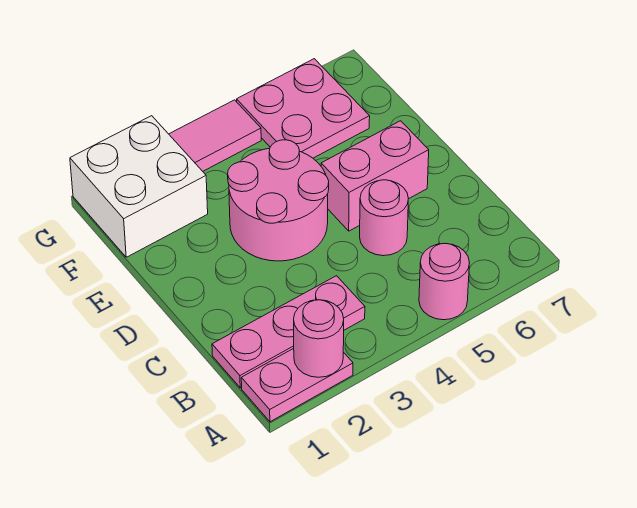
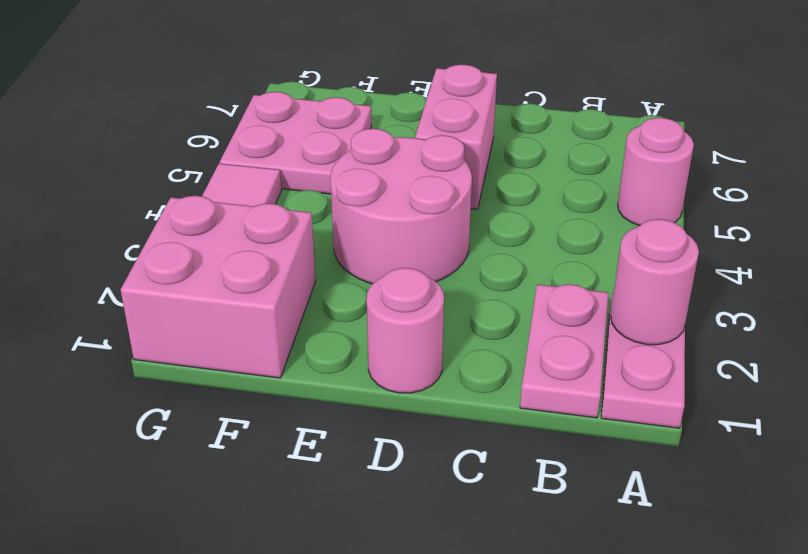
pink 1x3 plate [212,276,365,388] -> pink 1x2 plate [520,284,608,418]
pink 1x1 round brick [360,180,408,256] -> pink 1x1 round brick moved to [367,268,444,393]
white 2x2 brick [70,116,208,257] -> pink 2x2 brick [121,196,316,378]

